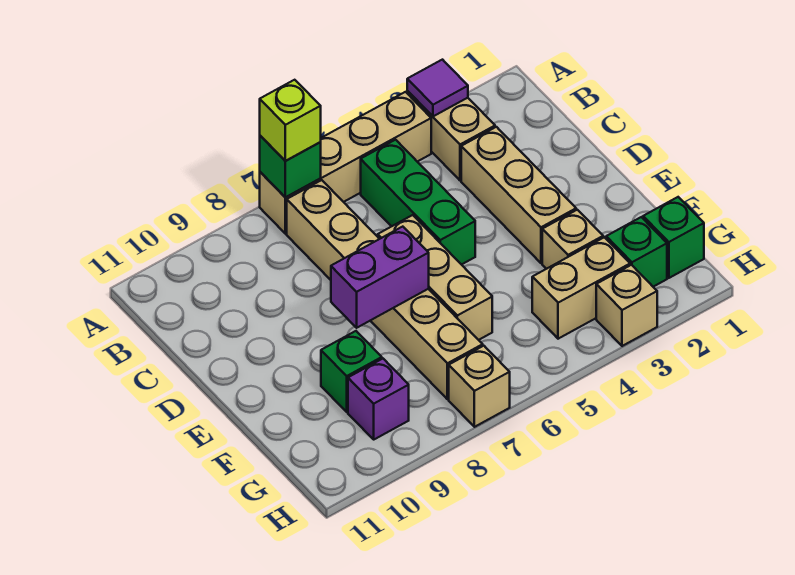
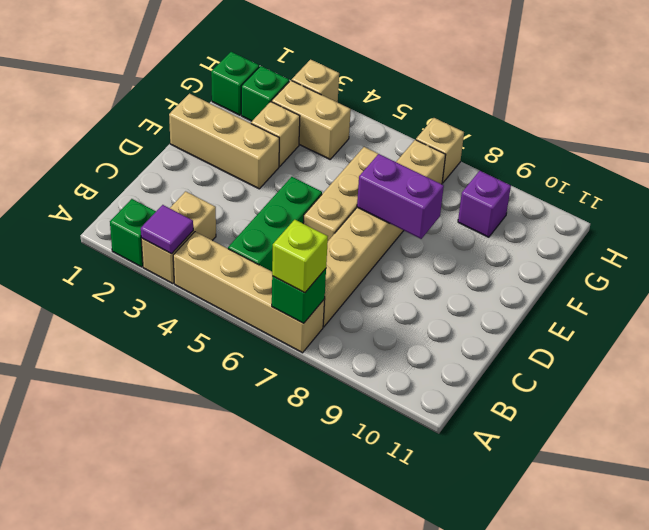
tan 1x3 brick [461,127,576,263] -> tan 1x3 brick turned to [169,94,279,189]
green 1x1 brick [321,331,382,412] -> green 1x1 brick moved to [110,199,156,267]

